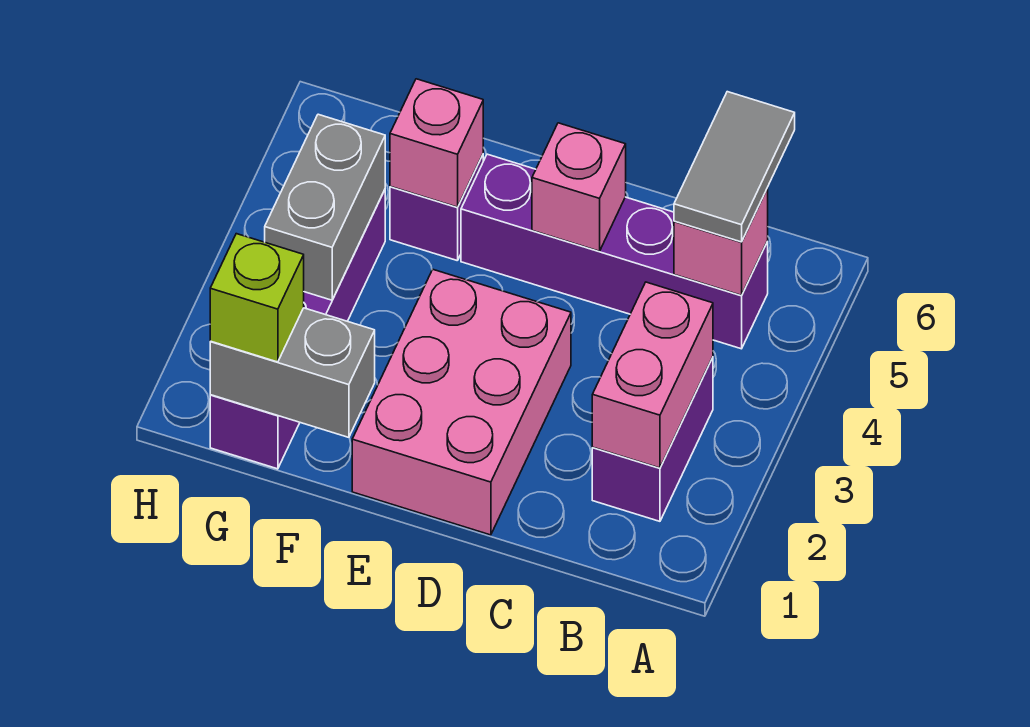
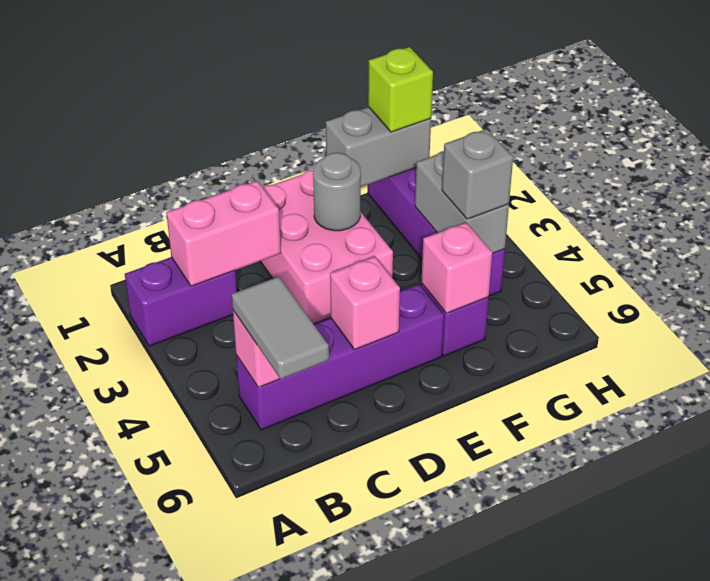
purple 1x2 brick [592,357,713,521] -> purple 1x2 brick turned to [125,257,237,346]
pink 1x2 brick [592,282,713,468] -> pink 1x2 brick turned to [166,181,281,286]
none -> grey 1x1 round brick [313,153,361,231]
none -> grey 1x1 brick [442,129,513,219]

